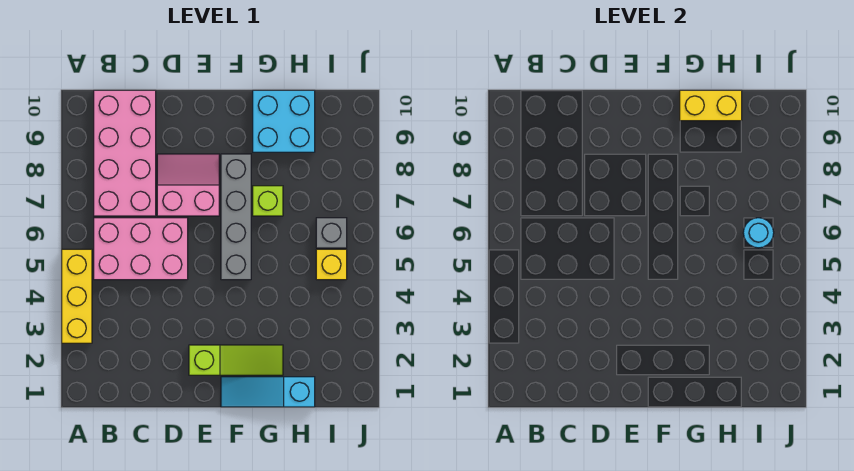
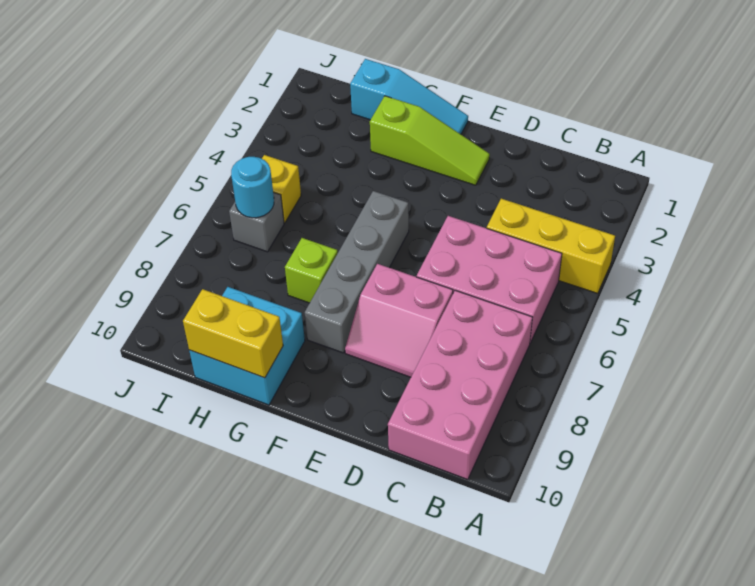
yellow 1x3 brick [62,249,92,343] -> yellow 1x3 brick turned to [487,199,615,294]
lime 1x3 slope [189,345,283,375] -> lime 1x3 slope turned to [370,96,490,185]

